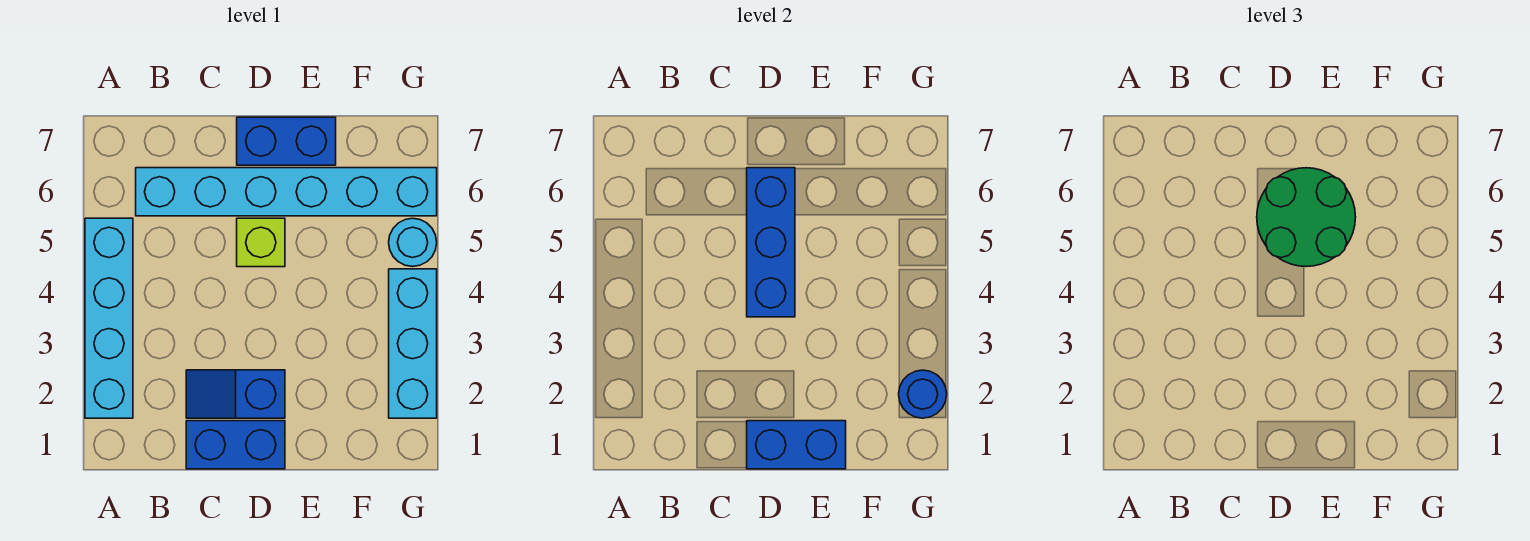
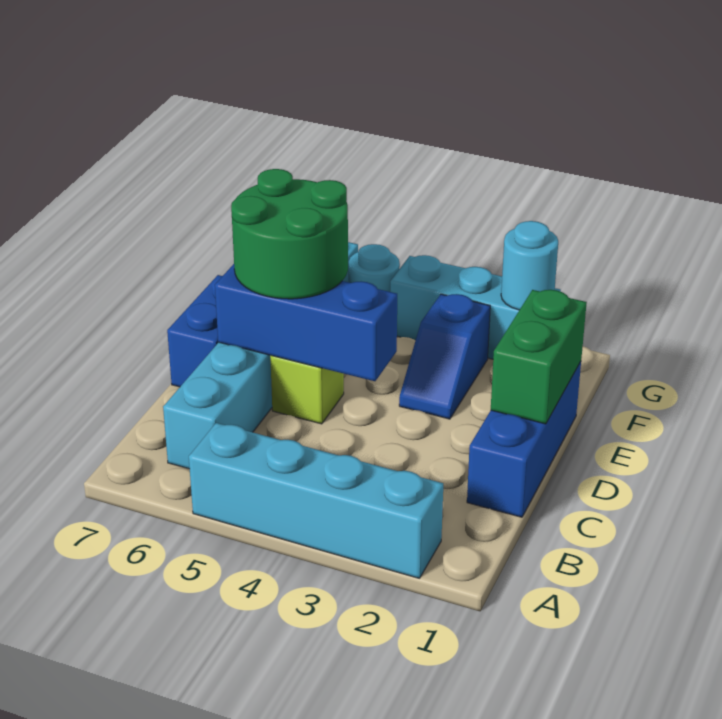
blue 1x2 brick [186,421,285,469] -> blue 1x3 brick [467,362,581,517]
blue 1x2 slope [186,370,285,418] -> blue 1x2 slope moved to [399,294,490,419]
blue 1x2 brick [747,421,846,469] -> green 1x2 brick [491,290,587,424]
blue 1x1 round brick [899,370,947,418] -> cyan 1x1 round brick [501,221,558,310]

